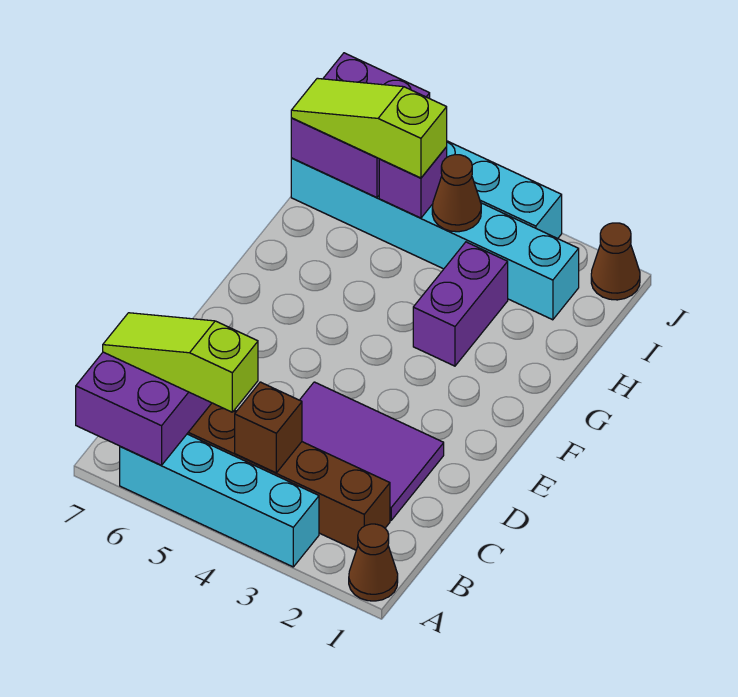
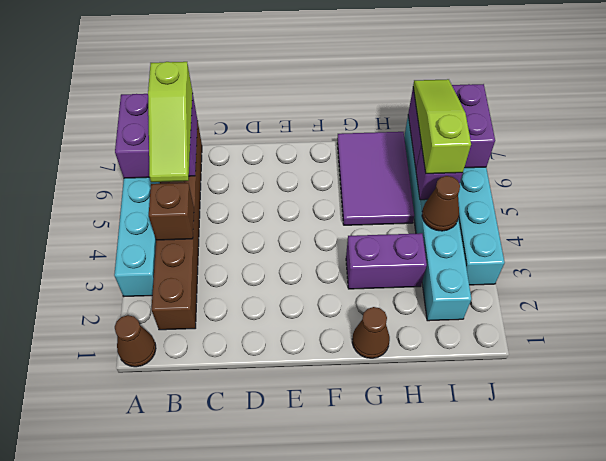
lime 1x3 slope [103,313,258,412] -> lime 1x3 slope turned to [148,62,193,182]
purple 2x3 tile [300,382,444,520] -> purple 2x3 tile moved to [337,132,414,225]
brown 1x1 cone [591,223,640,300] -> brown 1x1 cone moved to [352,307,390,358]

